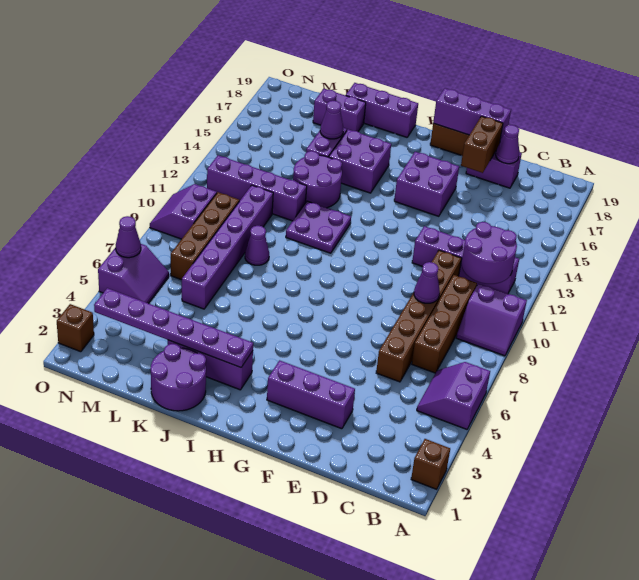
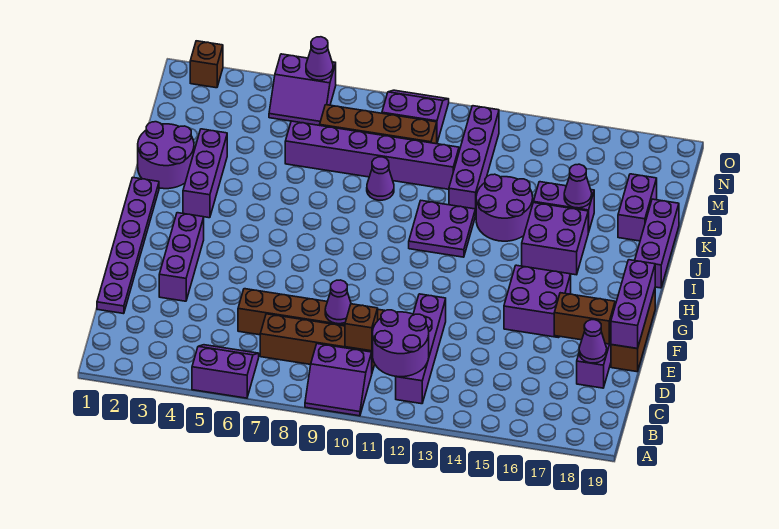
brown 1x1 brick [411,439,450,489] -> brown 1x1 brick moved to [345,304,378,351]
purple 2x2 slope [456,283,527,356] -> purple 2x2 slope turned to [305,344,372,416]
purple 1x6 plate [94,288,253,367] -> purple 1x6 plate moved to [97,177,159,314]

